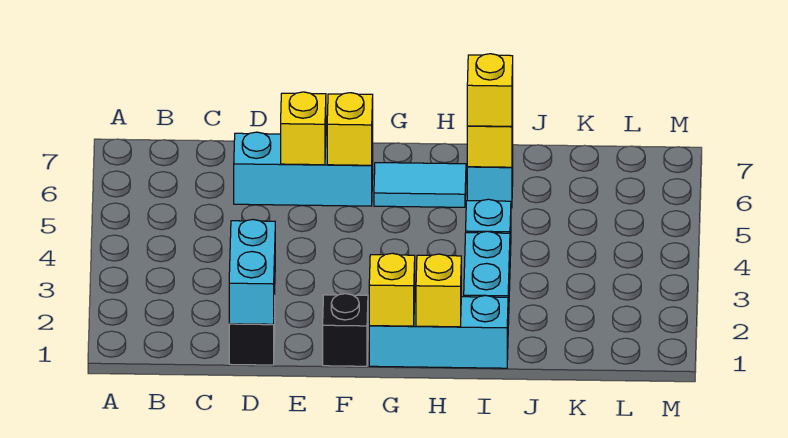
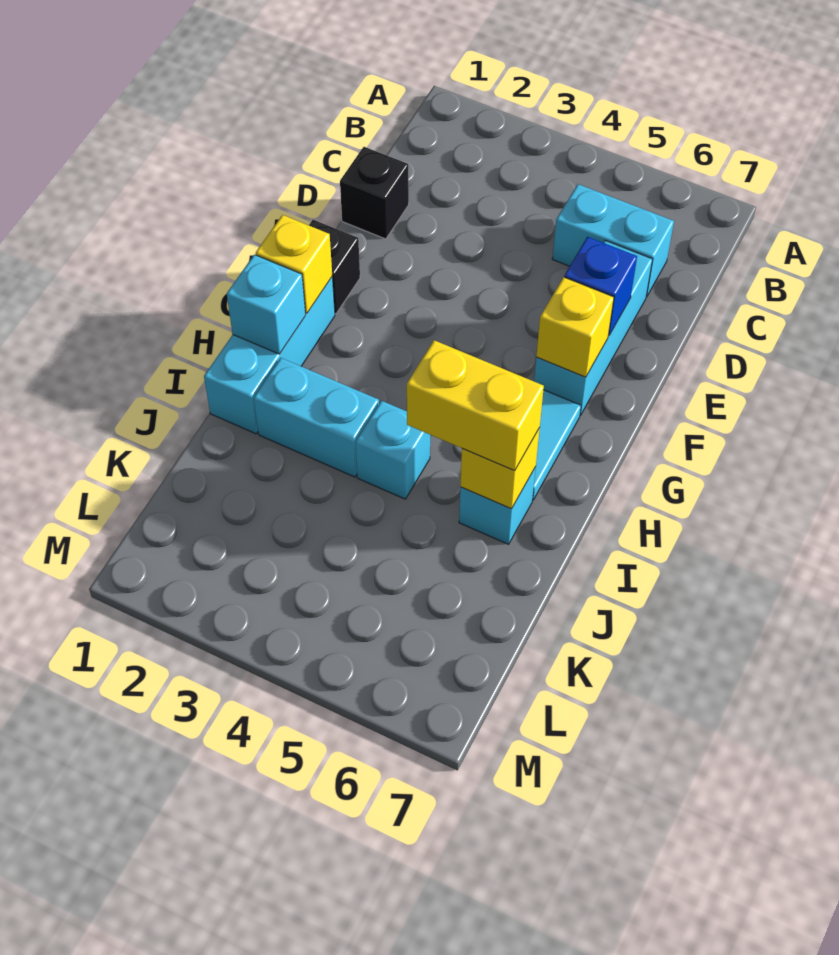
cyan 1x2 brick [229,220,275,324] -> cyan 1x2 brick moved to [552,184,674,297]
yellow 1x1 brick [281,92,326,165] -> blue 1x1 brick [564,237,637,336]
yellow 1x1 brick [416,254,461,327] -> cyan 1x1 brick [227,255,306,354]
yellow 1x1 brick [467,54,513,126] -> yellow 1x2 brick [407,340,544,471]

